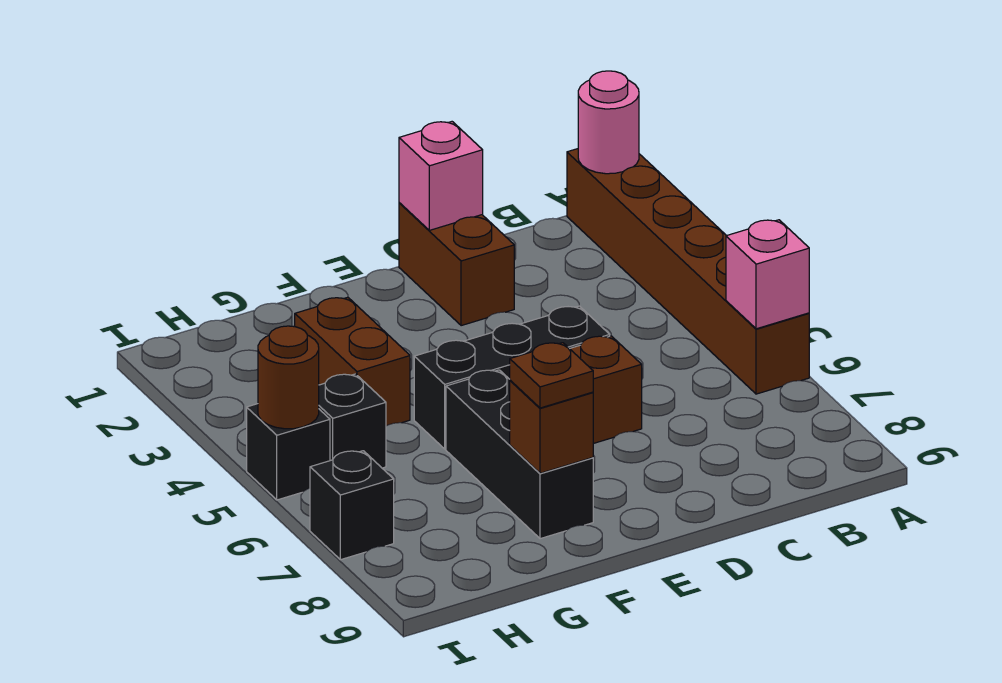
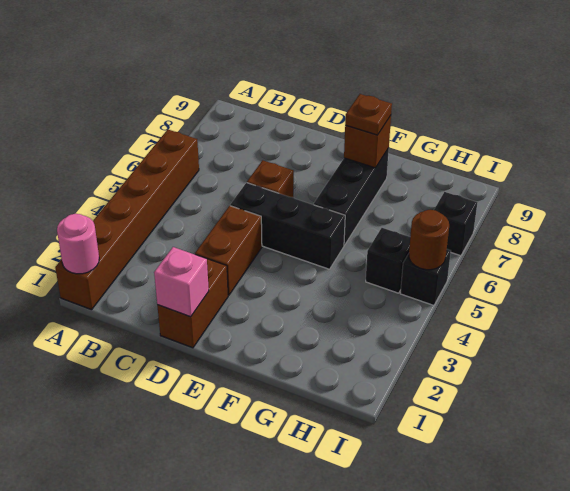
pink 1x1 brick [726,220,809,329] -> none
brown 1x2 brick [295,297,410,426] -> brown 1x2 brick moved to [195,206,262,295]

